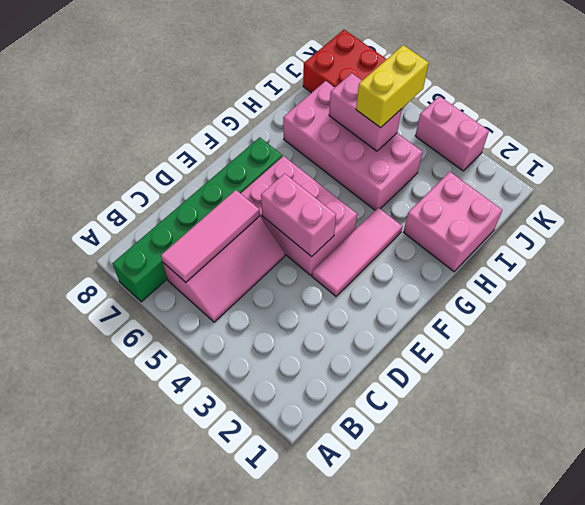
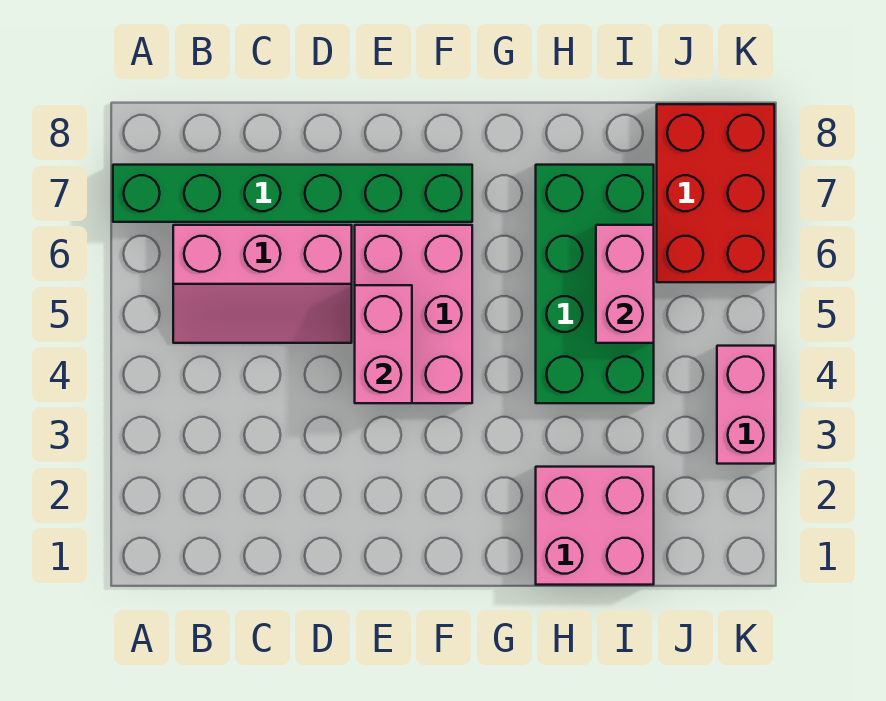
pink 1x3 tile [161,190,260,282] -> none
pink 1x3 tile [312,208,402,296] -> none
pink 2x4 brick [283,81,422,210] -> green 2x4 brick [536,165,654,403]
yellow 1x2 brick [356,45,429,128] -> none

